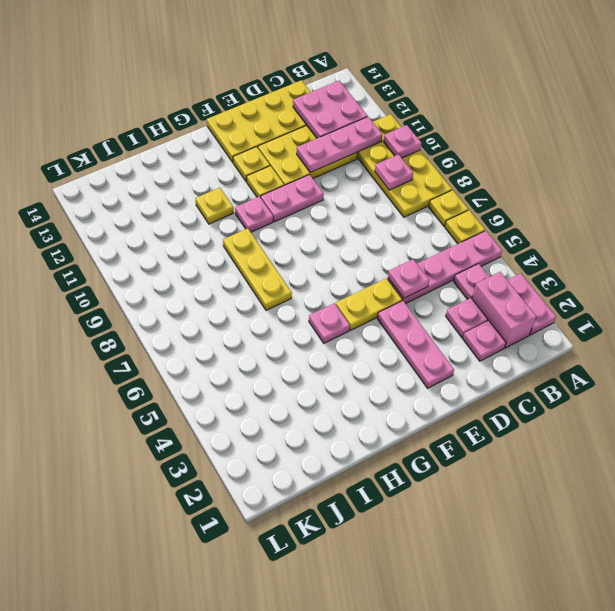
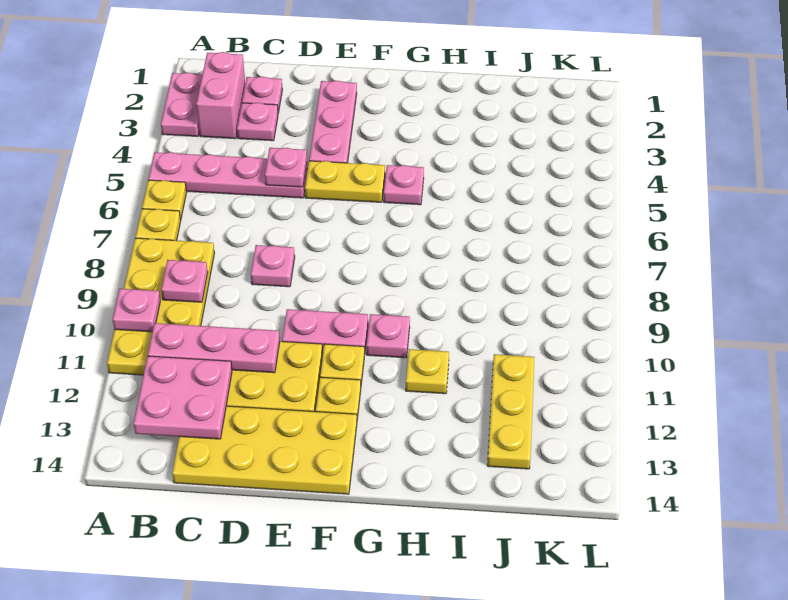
pink 1x1 plate [454,264,489,300] -> pink 1x1 plate moved to [251,245,295,287]
yellow 1x3 plate [223,228,292,310] -> yellow 1x3 plate moved to [487,354,534,469]

